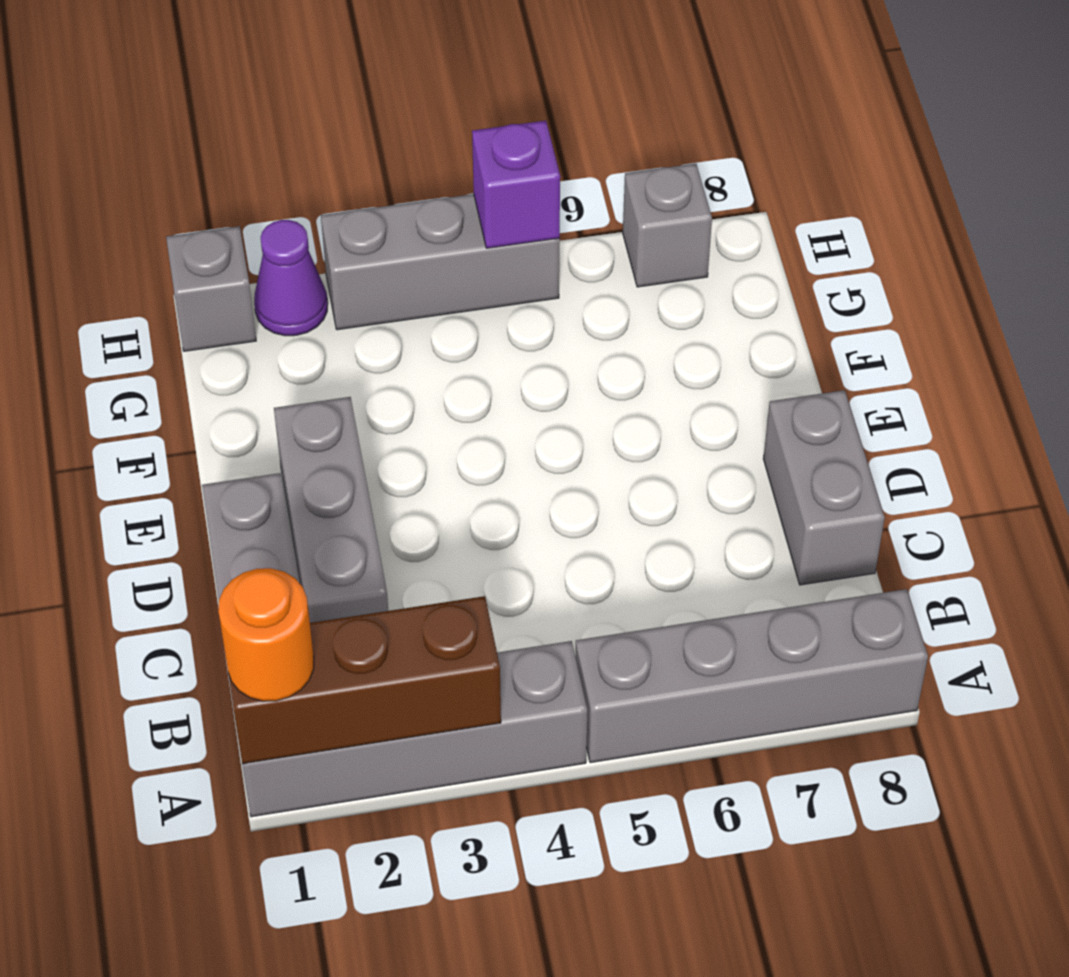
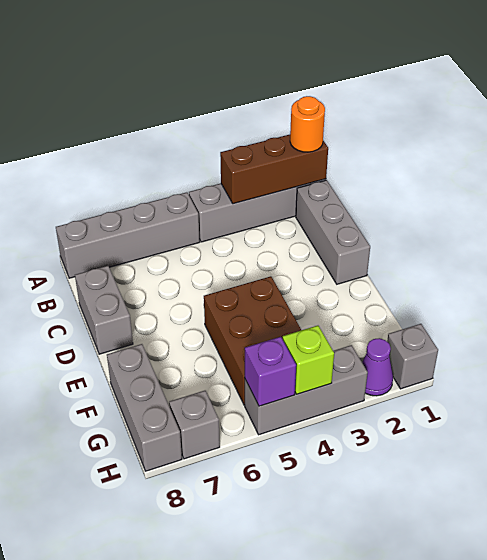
grey 1x3 brick [274,397,388,623] -> grey 1x3 brick moved to [107,344,182,471]
none -> brown 2x3 brick [204,276,301,405]
none -> lime 1x1 brick [283,326,334,394]

